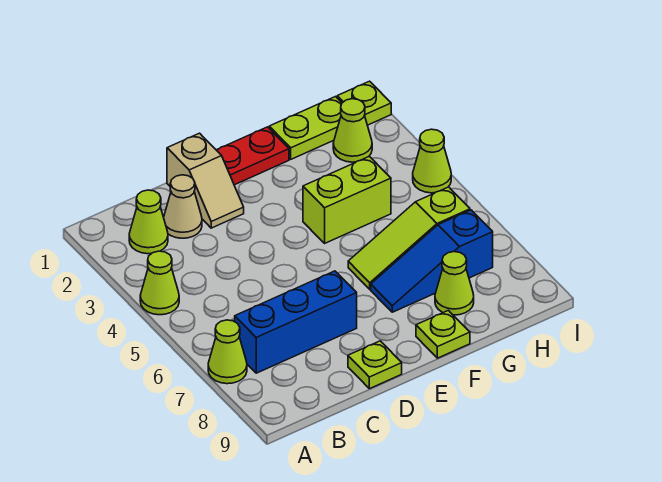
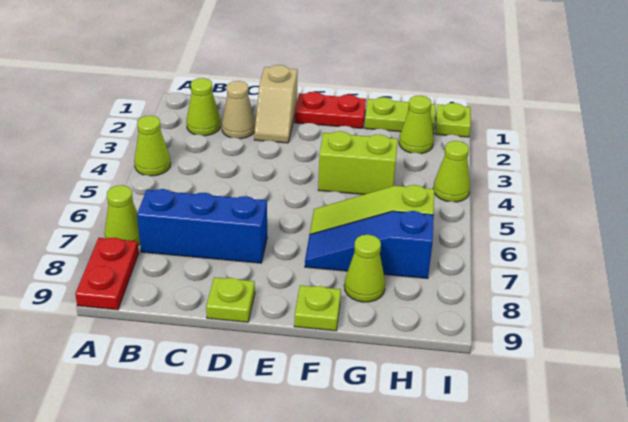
none -> red 1x2 plate [75,238,139,310]

